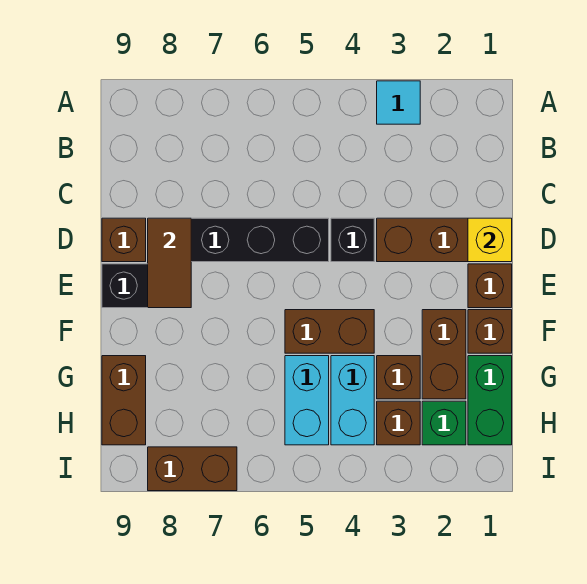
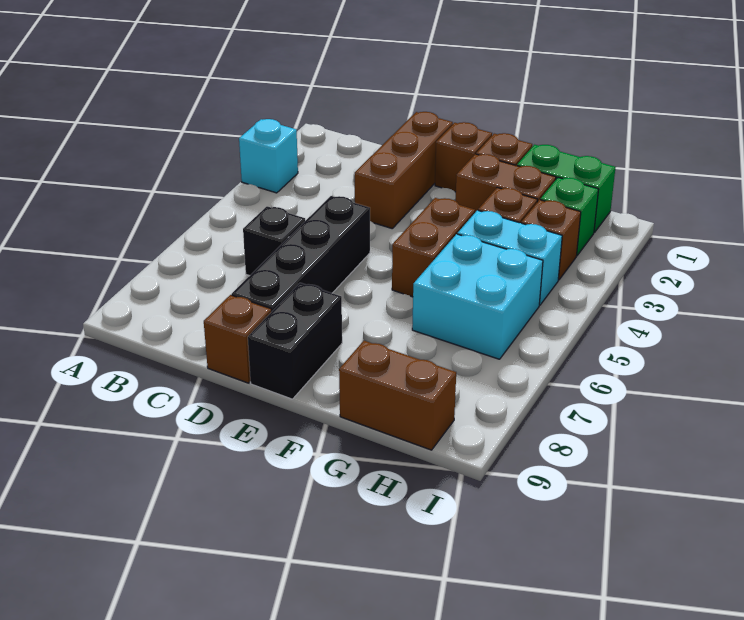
cyan 1x1 tile [377,81,420,124] -> cyan 1x1 brick [239,119,298,193]
yellow 1x1 brick [468,218,512,262] -> none
black 1x1 brick [331,218,374,262] -> black 1x1 brick moved to [243,206,305,276]
brown 1x2 tile [148,218,191,308] -> none
cyan 1x2 brick [285,356,329,445] -> cyan 2x2 brick [412,234,543,359]
brown 1x2 brick [148,447,237,491] -> none

